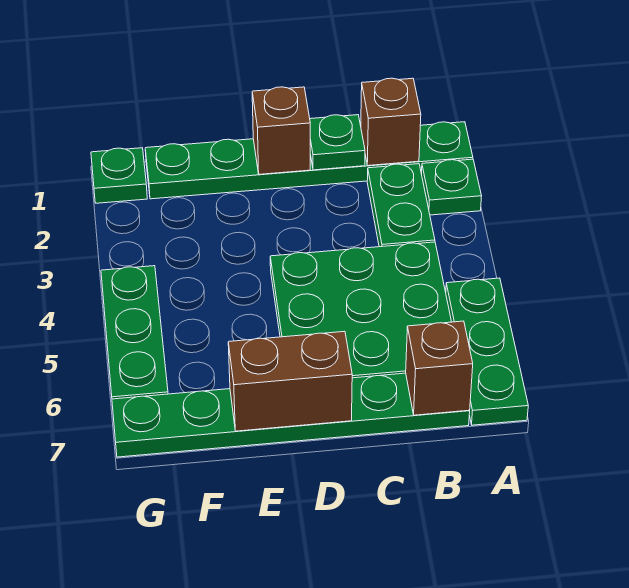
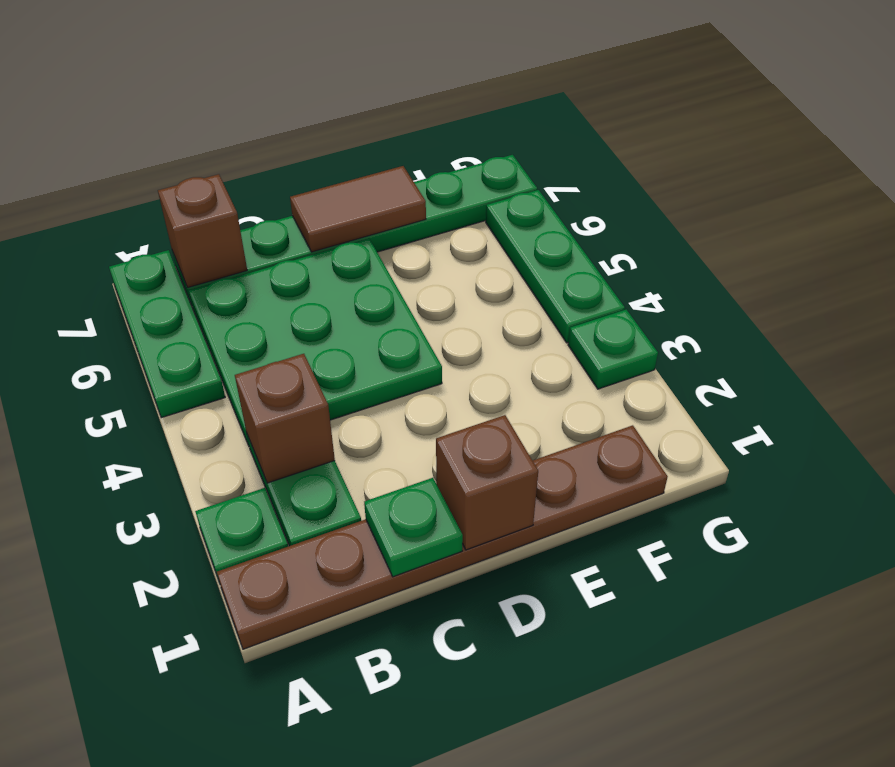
green 1x6 plate [145,122,473,199] -> brown 1x6 plate [217,425,668,649]
brown 1x1 brick [361,78,421,166] -> brown 1x1 brick moved to [235,354,335,483]
brown 1x2 brick [228,331,352,431] -> brown 1x2 tile [290,166,426,252]
green 1x1 plate [91,148,147,203] -> green 1x1 plate moved to [568,309,658,389]

